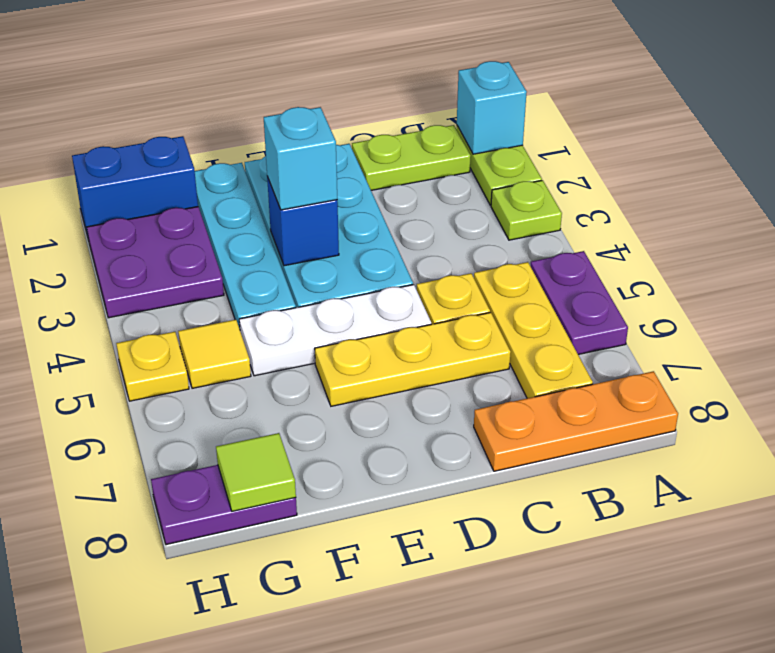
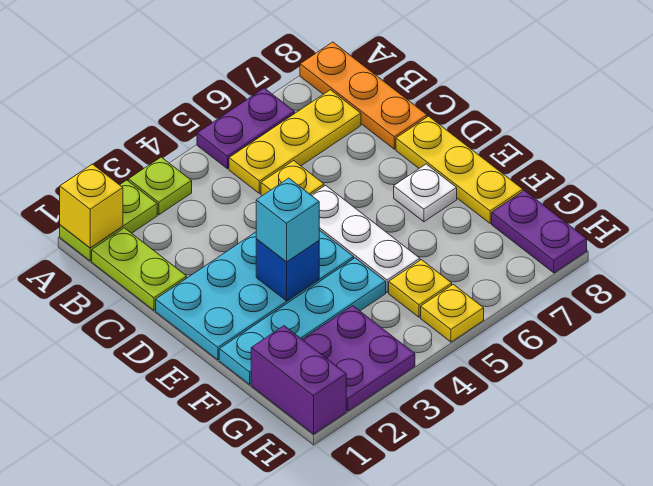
cyan 1x1 brick [457,61,527,154] -> yellow 1x1 brick [60,164,123,248]
yellow 1x3 plate [315,312,511,406] -> yellow 1x3 plate moved to [396,116,523,223]
none -> white 1x1 plate [394,164,457,222]
blue 1x2 brick [72,136,198,240] -> purple 1x2 brick [251,326,346,434]
yellow 1x1 tile [178,320,251,388] -> yellow 1x1 plate [389,260,452,317]
lime 1x1 tile [216,433,296,511] -> none

